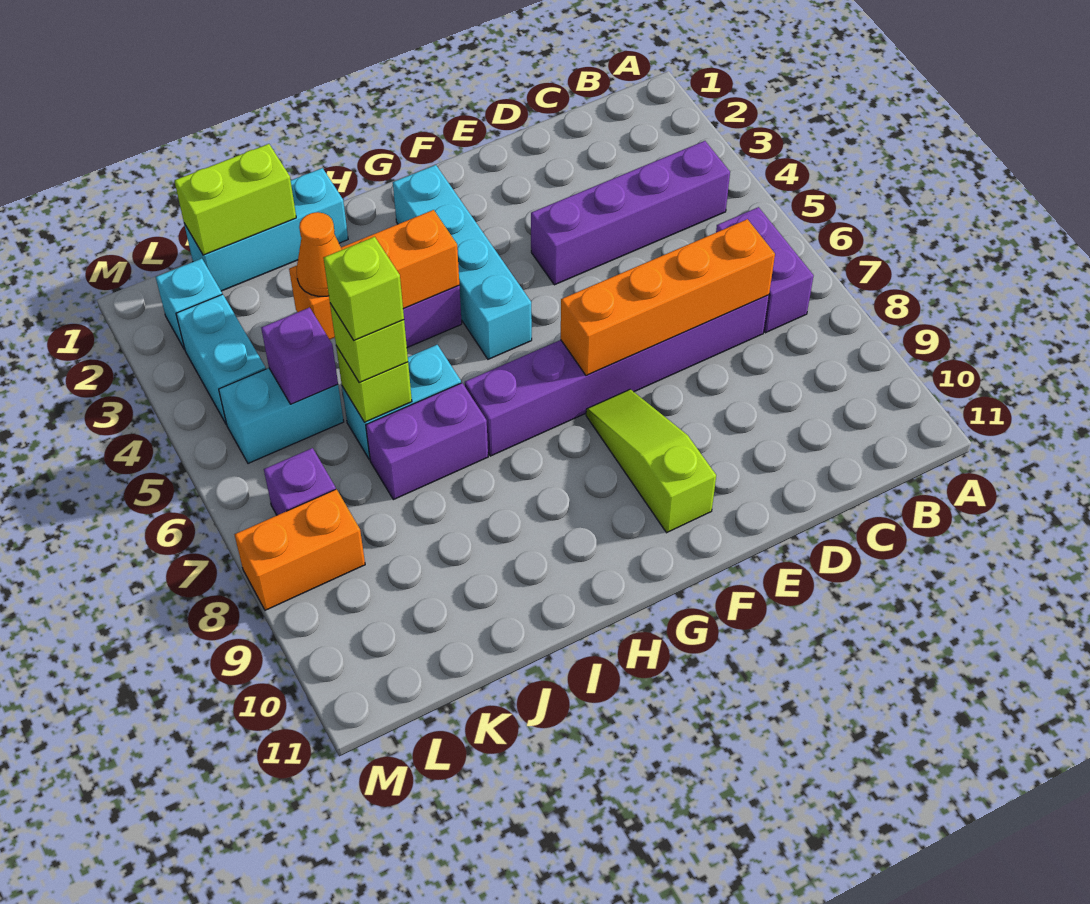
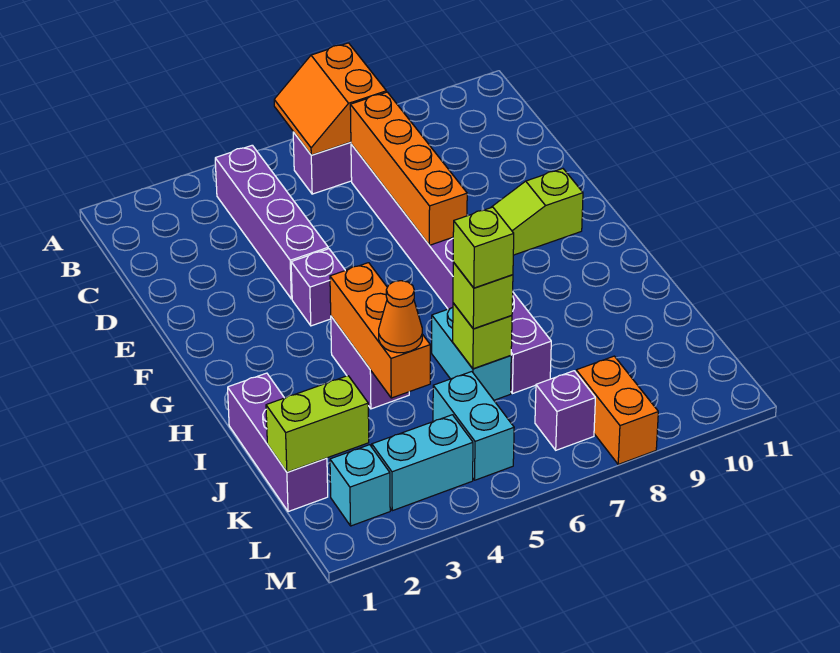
none -> orange 2x2 slope [274,43,386,155]
cyan 1x4 brick [393,165,532,359] -> none
cyan 1x3 brick [184,168,348,291] -> purple 1x3 brick [228,373,328,512]
lime 1x2 brick [174,144,296,255] -> lime 1x2 brick turned to [266,376,369,472]
purple 1x1 brick [261,308,338,404] -> purple 1x1 brick moved to [291,249,345,326]

